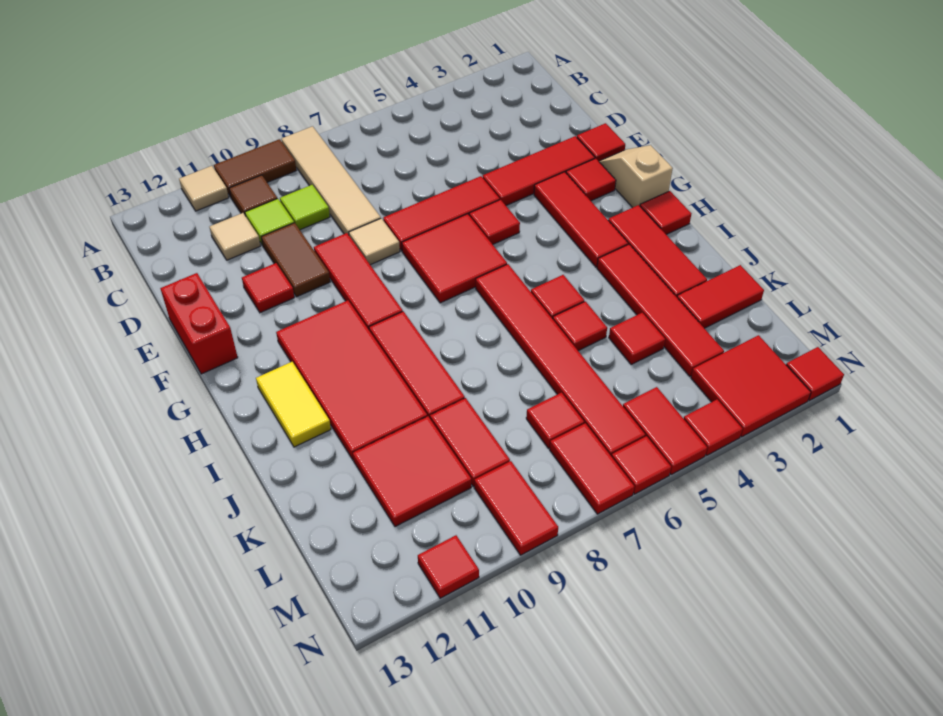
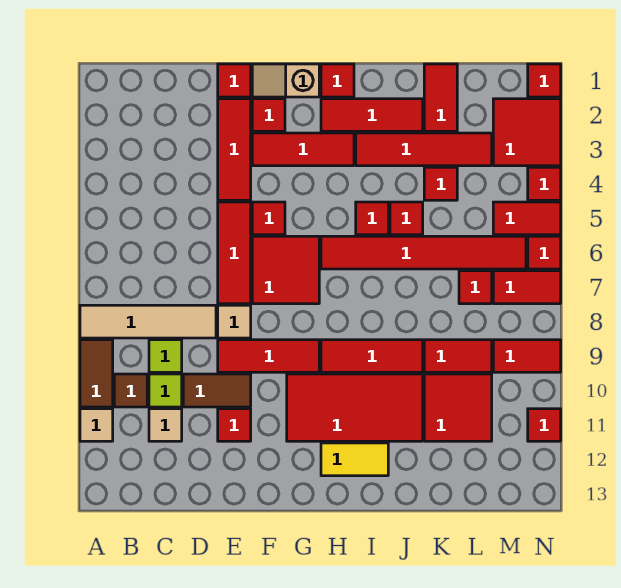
red 1x2 brick [160,273,238,374] -> none

